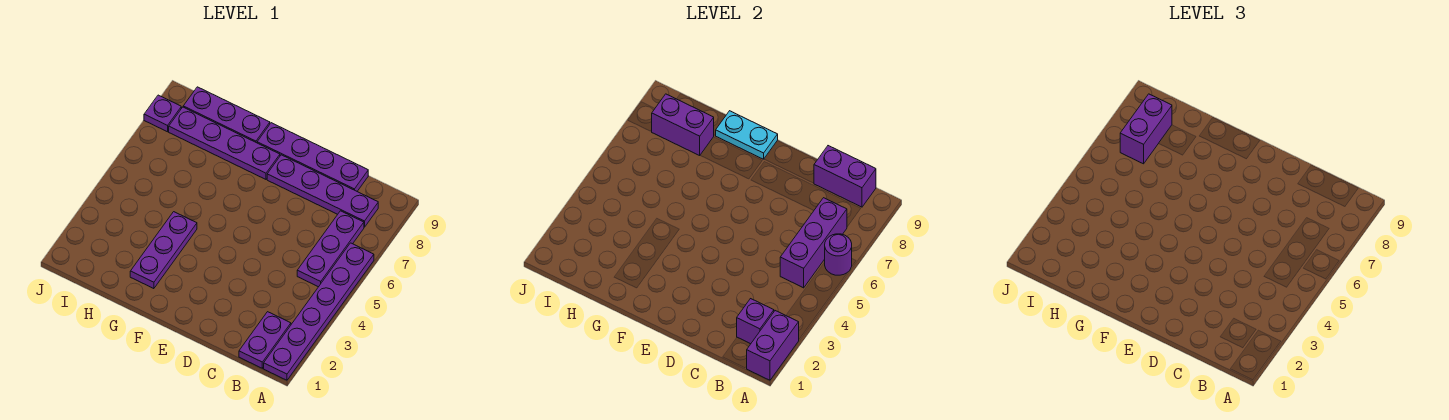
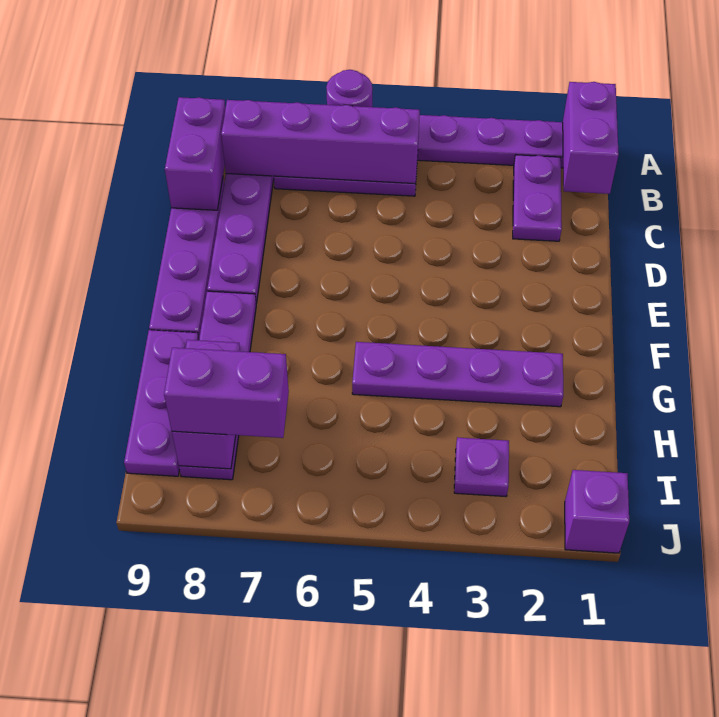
purple 1x2 brick [746,311,799,380] -> purple 1x2 brick turned to [563,82,619,194]
purple 1x2 plate [239,312,291,368] -> purple 1x2 plate turned to [513,155,562,241]
purple 1x1 brick [737,299,774,344] -> purple 1x1 brick moved to [565,470,629,553]
purple 1x3 brick [780,198,847,288] -> purple 1x4 brick [221,100,420,184]
cyan 1x2 plate [716,111,778,159] -> none
purple 1x3 plate [130,212,197,289] -> purple 1x4 plate [352,342,563,407]
purple 1x1 plate [144,95,181,132] -> purple 1x1 plate moved to [454,437,509,496]

